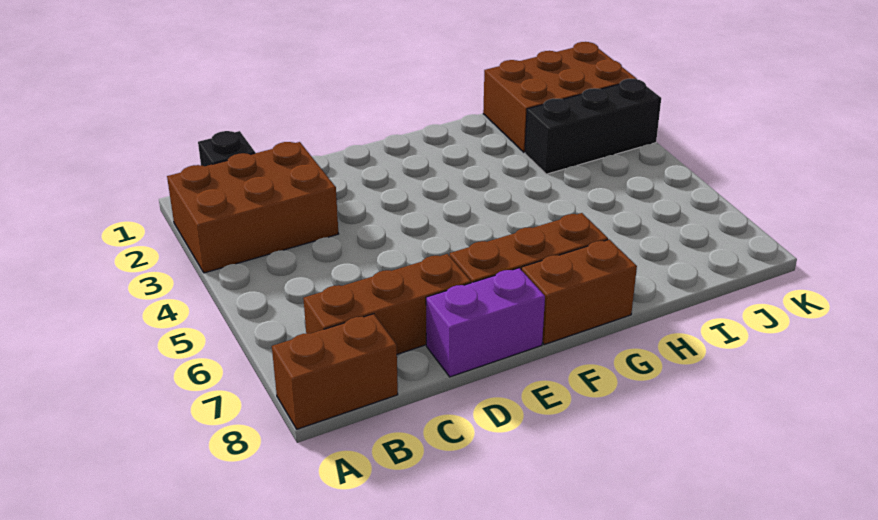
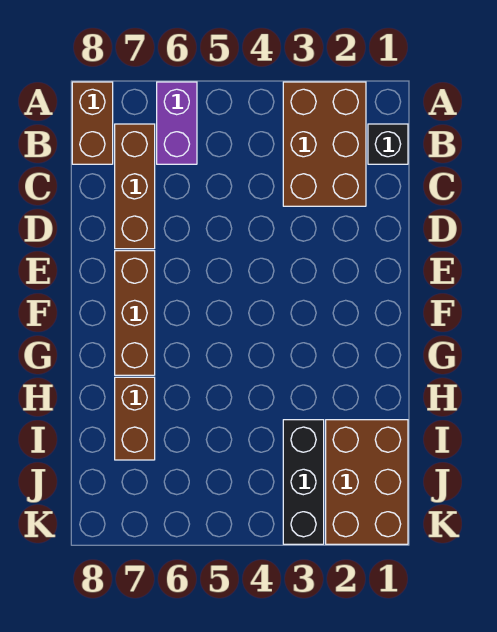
purple 1x2 brick [426,268,545,377] -> purple 1x2 brick moved to [157,82,197,164]
brown 1x2 brick [521,239,637,344] -> brown 1x2 brick moved to [115,377,155,460]

